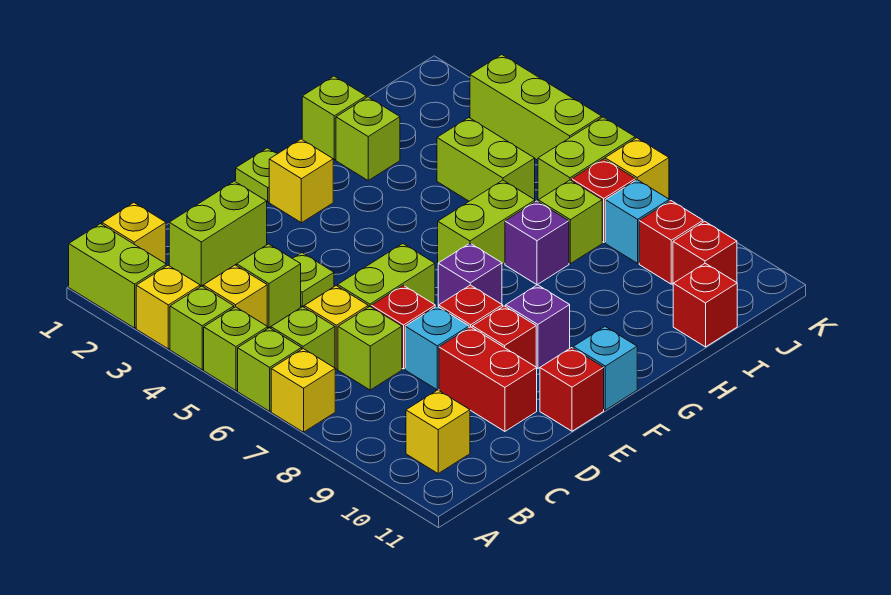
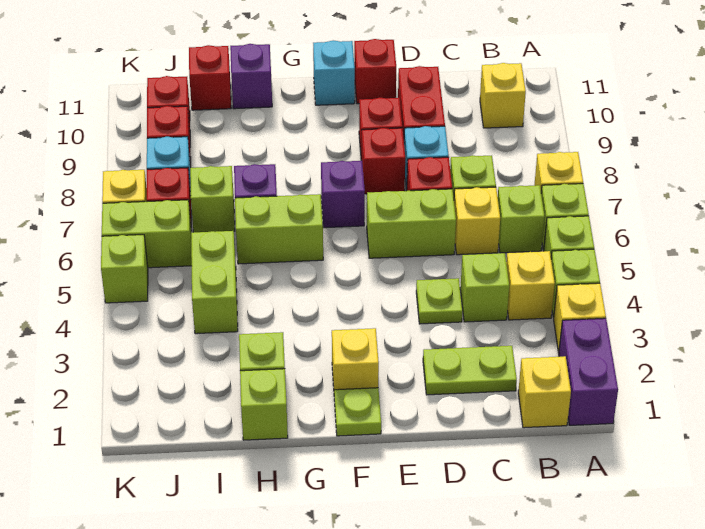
lime 1x2 brick [69,224,166,328] -> purple 1x2 brick [559,318,618,425]
lime 1x2 brick [169,181,267,286] -> lime 1x2 plate [423,346,517,395]
purple 1x1 brick [506,285,570,368] -> purple 1x1 brick moved to [230,44,272,109]
lime 1x3 brick [470,55,601,160] -> lime 1x1 brick [101,235,148,303]

